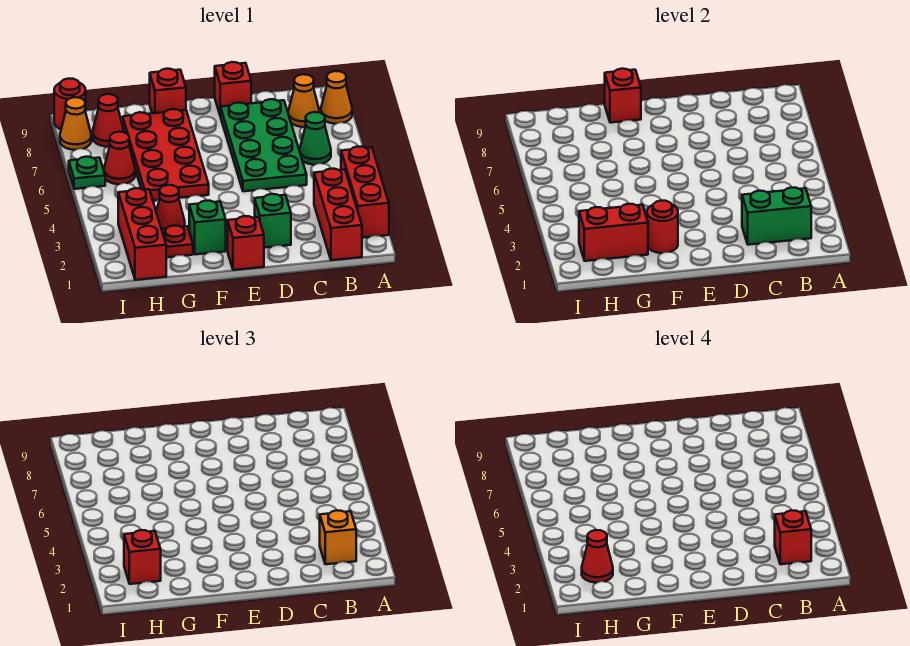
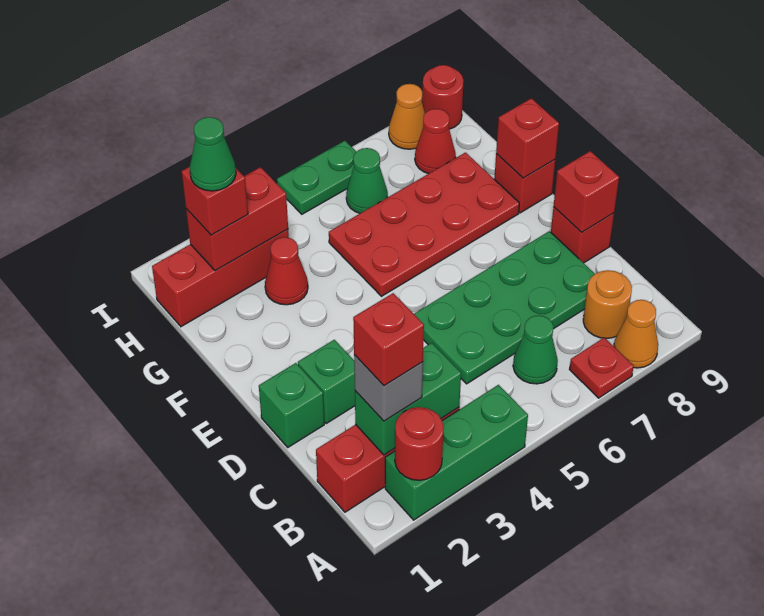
red 1x3 brick [341,146,389,238] -> green 1x3 brick [385,385,528,520]
green 1x2 brick [742,187,811,245] -> green 1x2 brick turned to [355,343,461,455]
orange 1x1 brick [320,510,356,564] -> grey 1x1 brick [354,355,423,421]
orange 1x1 cone [288,74,320,127] -> orange 1x1 round brick [583,270,632,338]
red 1x1 brick [228,216,264,270] -> red 1x1 brick moved to [554,151,619,232]
green 1x1 brick [189,201,226,254] -> green 1x1 brick moved to [259,363,324,447]
red 1x1 round brick [647,201,678,253] -> red 1x1 round brick moved to [395,407,444,480]
red 1x1 plate [162,225,193,257] -> red 1x1 plate moved to [569,338,634,398]
red 1x2 brick [579,204,648,261] -> red 1x2 brick turned to [186,167,288,271]
red 1x1 cone [582,530,613,583] -> green 1x1 cone [190,117,236,191]
red 1x1 cone [104,132,135,184] -> green 1x1 cone [346,148,388,213]
green 1x1 plate [69,157,105,189] -> green 1x2 plate [277,141,356,214]

